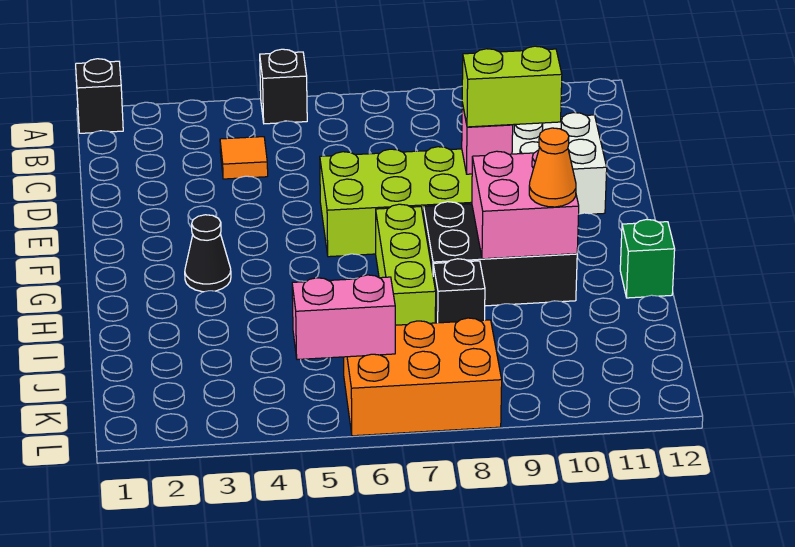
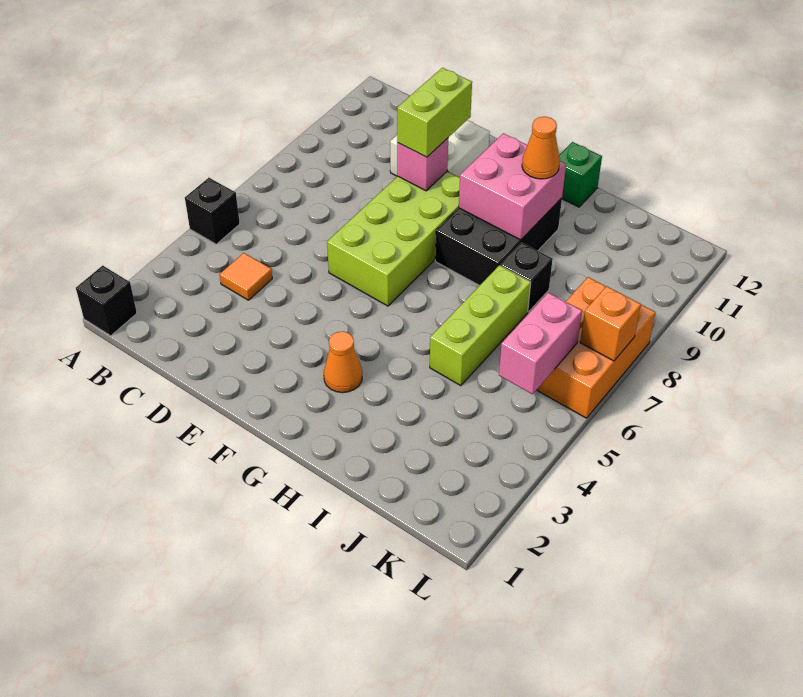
black 1x1 cone [185,215,231,292] -> orange 1x1 cone [324,331,362,393]
lime 1x3 brick [376,204,436,325] -> lime 1x3 brick turned to [430,265,531,386]
none -> orange 1x1 brick [580,286,641,361]

